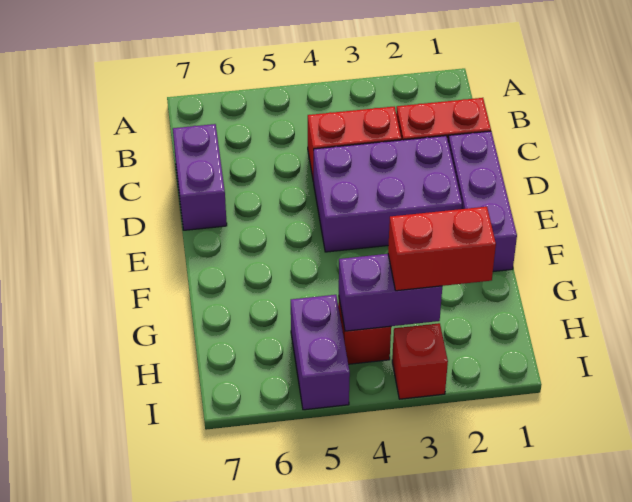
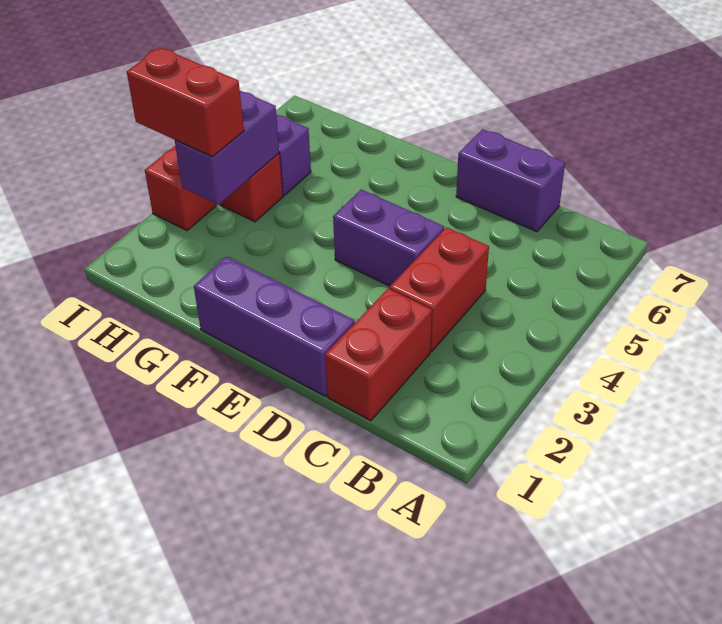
purple 2x3 brick [314,136,462,252] -> purple 1x2 brick [333,190,444,286]
red 1x2 brick [388,207,496,291] -> red 1x2 brick turned to [127,48,244,157]

